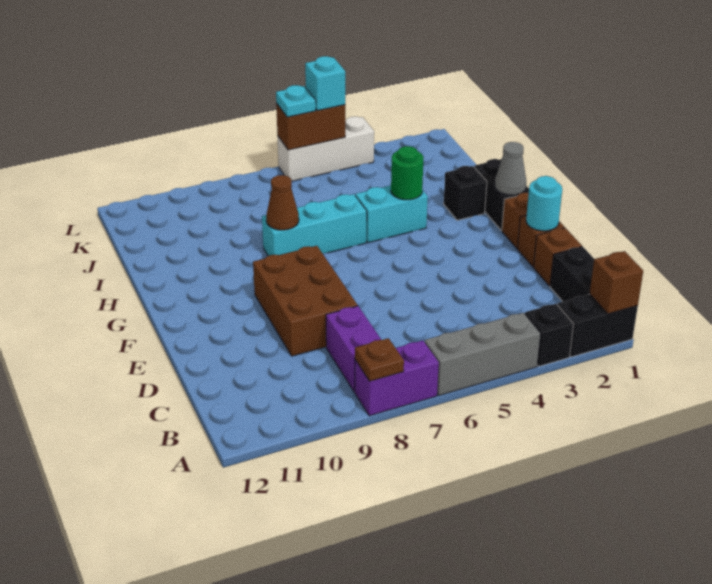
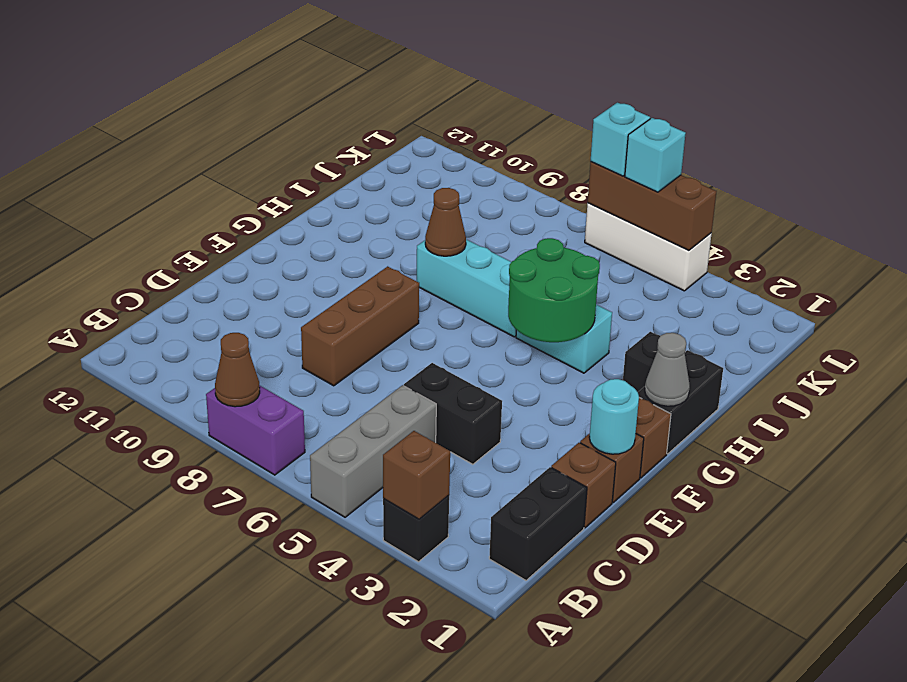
black 1x2 brick [557,294,638,357] -> black 1x2 brick moved to [404,363,502,464]
brown 1x1 brick [590,251,643,314] -> brown 1x1 brick moved to [383,431,450,519]
grey 1x3 brick [425,313,541,395] -> grey 1x3 brick turned to [310,385,436,517]
brown 1x1 plate [355,338,404,381] -> brown 1x1 cone [215,333,260,407]
purple 1x2 brick [326,306,381,392] -> none
brown 2x3 brick [253,246,358,356] -> brown 1x3 brick [301,266,419,386]
green 1x1 round brick [391,146,424,200] -> green 2x2 round brick [508,238,600,342]
brown 1x2 brick [276,103,345,150] -> brown 1x3 brick [588,162,717,251]
cyan 1x1 plate [276,85,316,117] -> cyan 1x1 brick [591,103,650,176]

